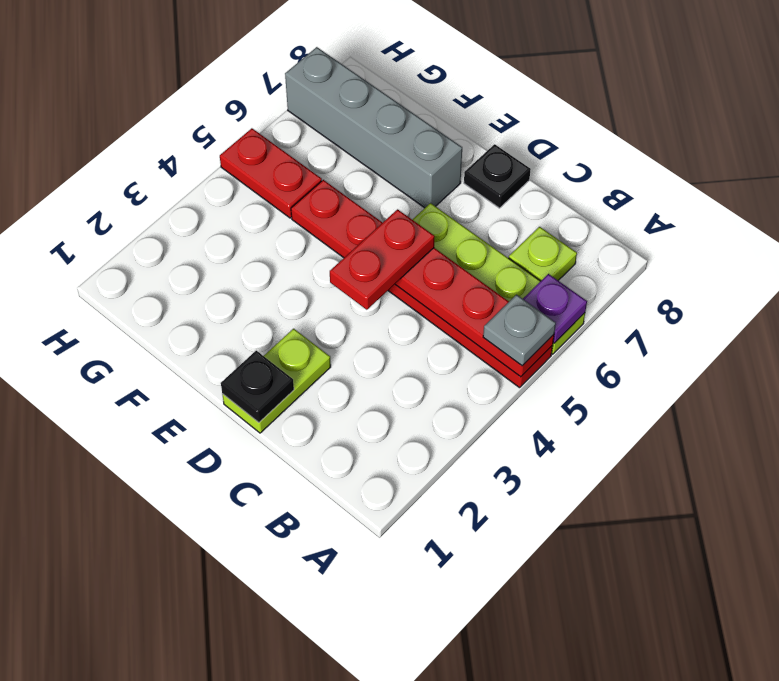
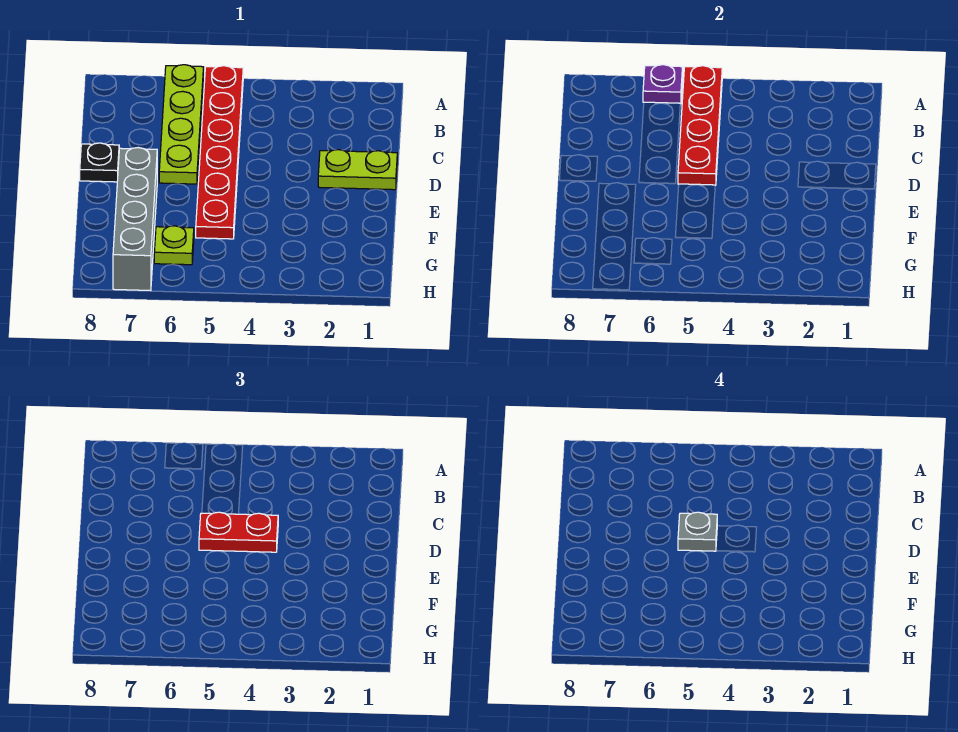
grey 1x1 plate [483,295,556,366] -> grey 1x1 plate moved to [678,512,717,551]
lime 1x1 plate [509,227,577,281] -> lime 1x1 plate moved to [154,226,194,265]
black 1x1 plate [221,351,294,423] -> none
red 1x2 plate [220,128,322,218] -> none

